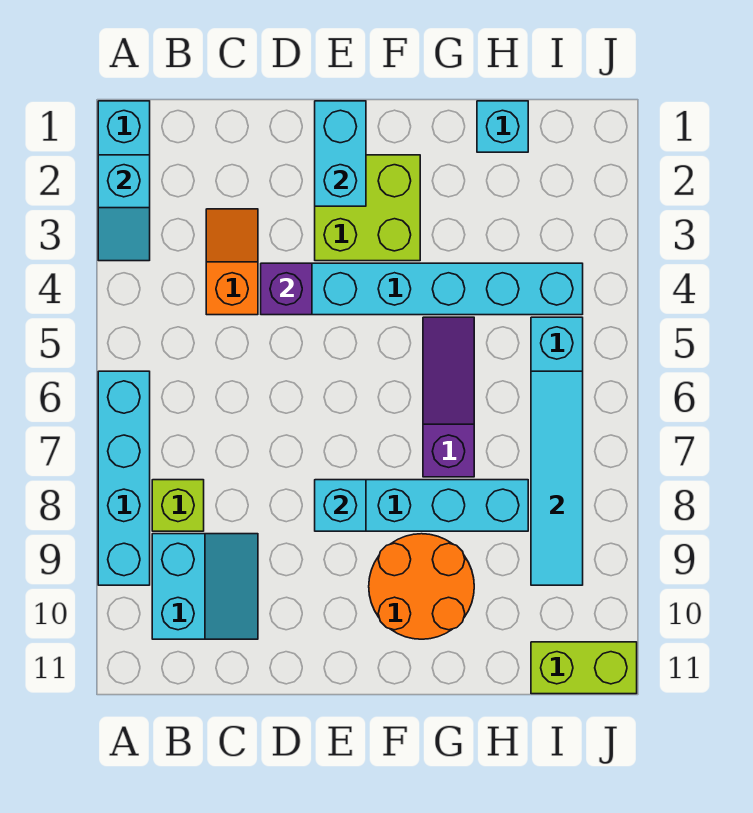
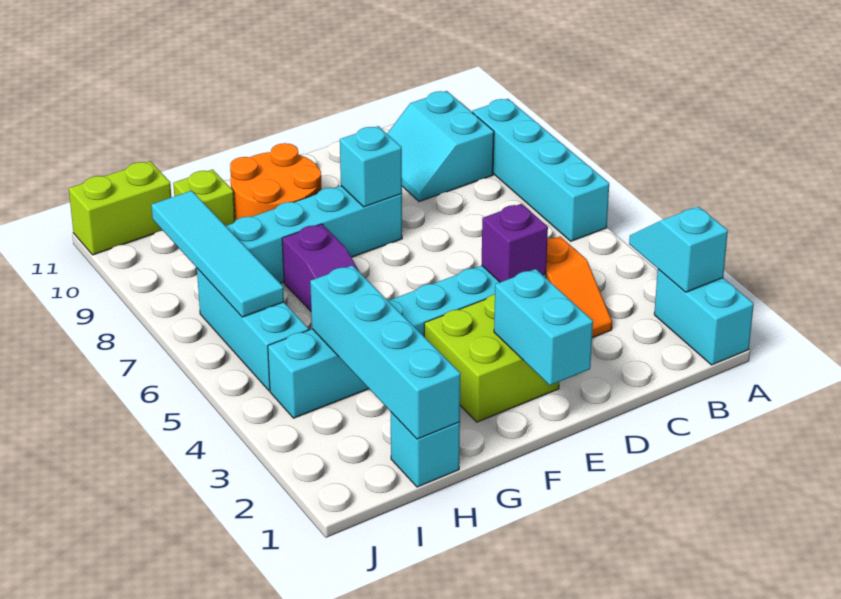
lime 1x1 brick [152,480,204,531] -> lime 1x1 brick moved to [173,170,235,226]
none -> cyan 1x4 brick [310,265,461,439]

